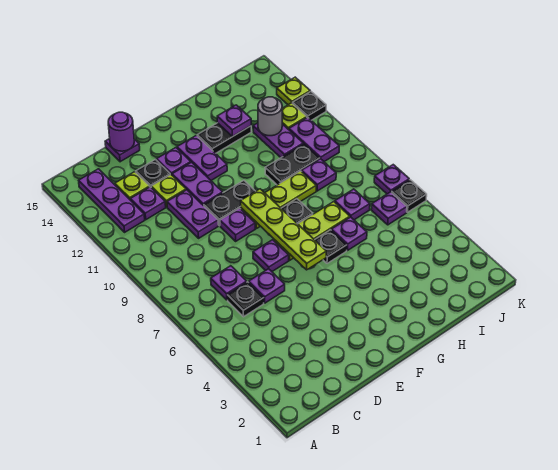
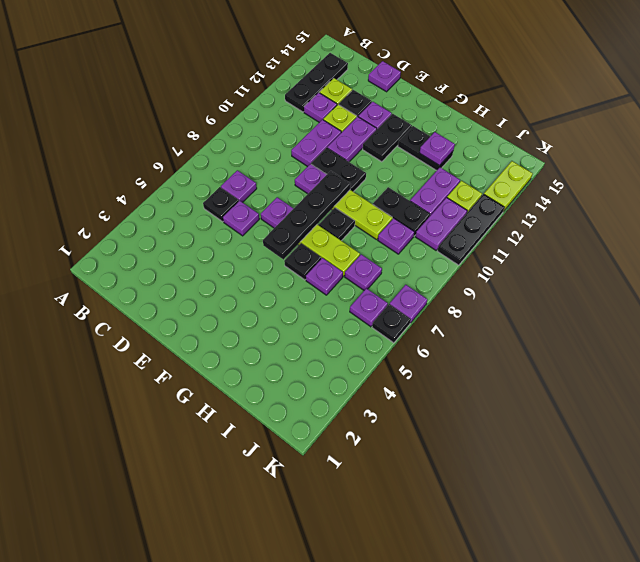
purple 1x3 plate [79,169,145,232] -> black 1x3 plate [285,53,348,112]
purple 1x1 round brick [108,112,134,151] -> none
lime 1x4 plate [241,189,326,270] -> black 1x4 plate [263,171,351,259]
purple 1x2 plate [177,136,227,180] -> black 1x2 plate [363,114,412,162]
grey 1x1 round brick [258,97,282,136] -> none
black 1x1 plate [293,91,326,120] -> black 1x3 plate [438,194,504,265]
lime 1x1 plate [277,77,310,105] -> lime 1x2 plate [484,161,533,212]

